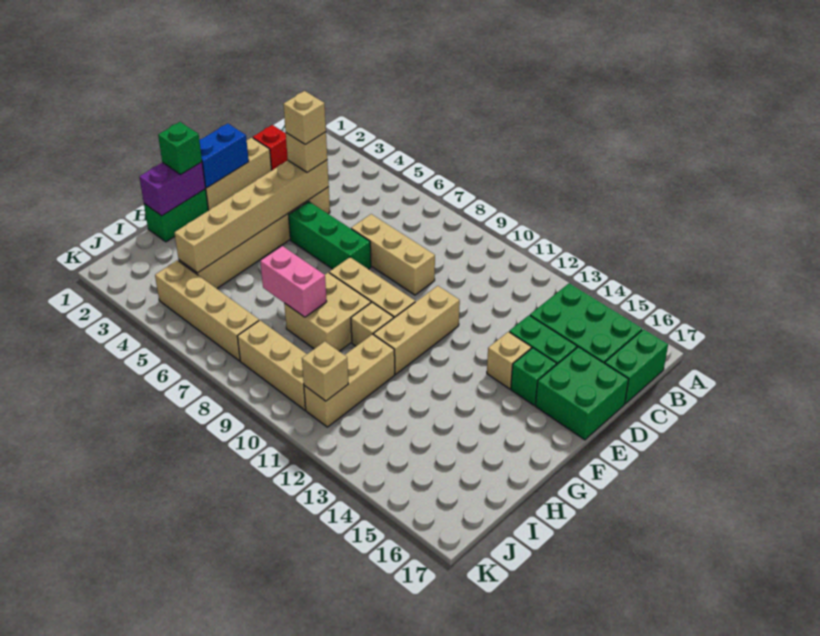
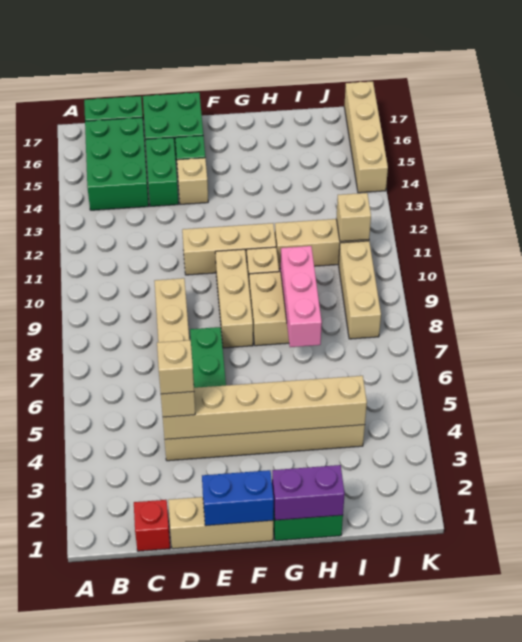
green 1x1 brick [158,122,202,174] -> none
pink 1x2 brick [260,246,327,317] -> pink 1x3 brick [281,246,322,347]
tan 1x4 brick [155,260,259,361] -> tan 1x4 brick moved to [344,82,388,193]

